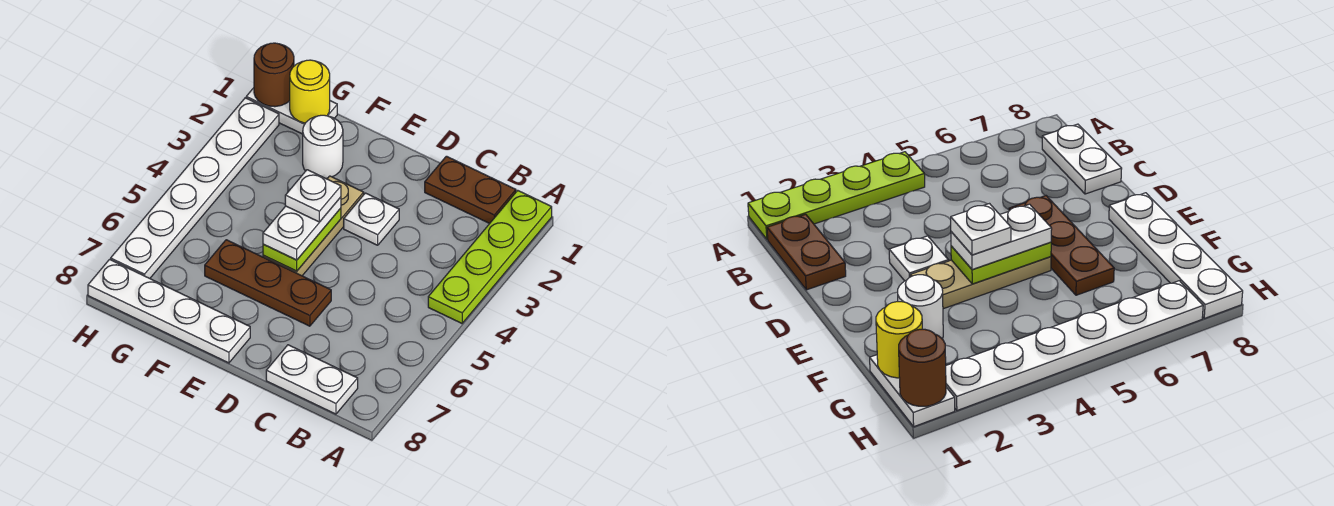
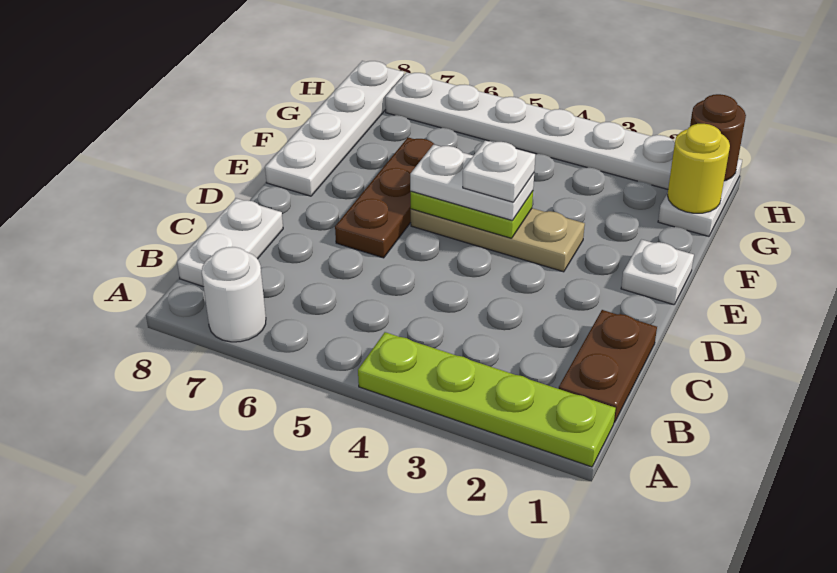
white 1x1 plate [344,193,399,245] -> white 1x1 plate moved to [621,240,694,305]
white 1x1 round brick [303,115,343,178] -> white 1x1 round brick moved to [202,247,266,342]

